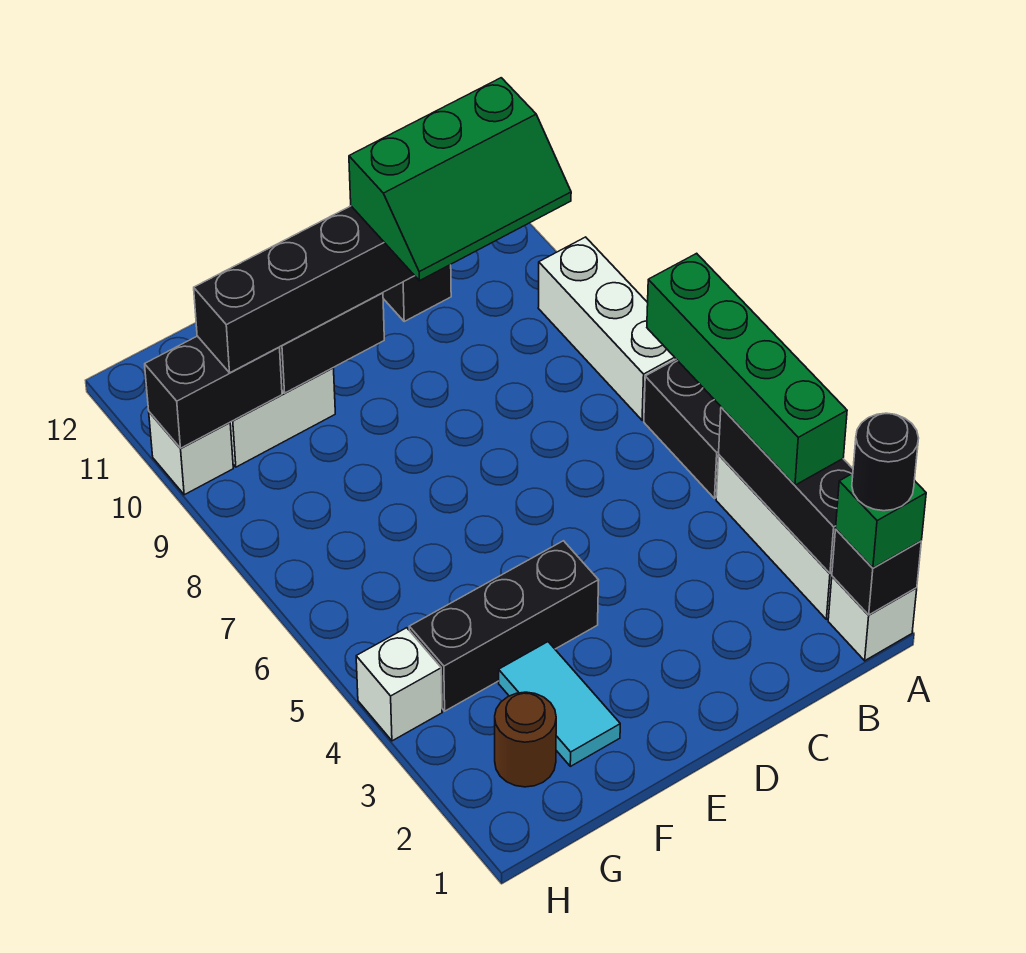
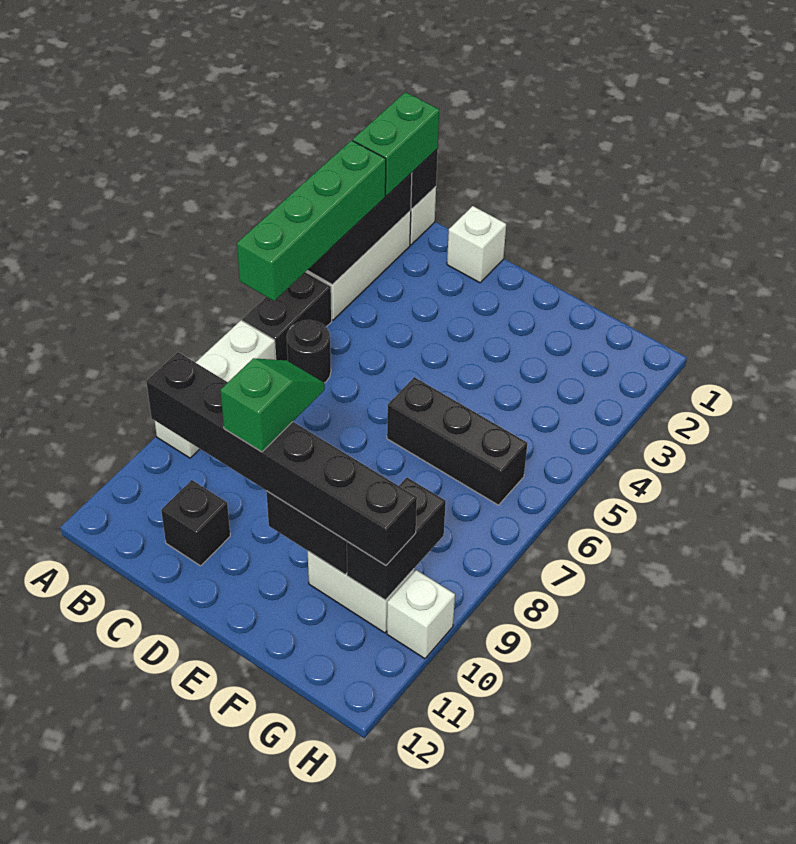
green 1x1 brick [836,473,926,568] -> green 1x2 brick [353,92,439,196]
black 1x1 round brick [852,413,919,511] -> black 1x1 round brick moved to [287,320,331,383]
green 2x3 slope [349,78,571,281] -> green 1x2 slope [220,358,325,452]
black 1x3 brick [409,541,599,711] -> black 1x3 brick moved to [387,377,527,505]
cyan 1x2 tile [499,642,620,766] -> none
brown 1x1 round brick [495,692,556,787] -> none
black 1x2 brick [145,336,282,448] -> black 1x2 brick turned to [347,478,446,600]
white 1x1 brick [356,628,442,741] -> white 1x1 brick moved to [447,206,506,283]

